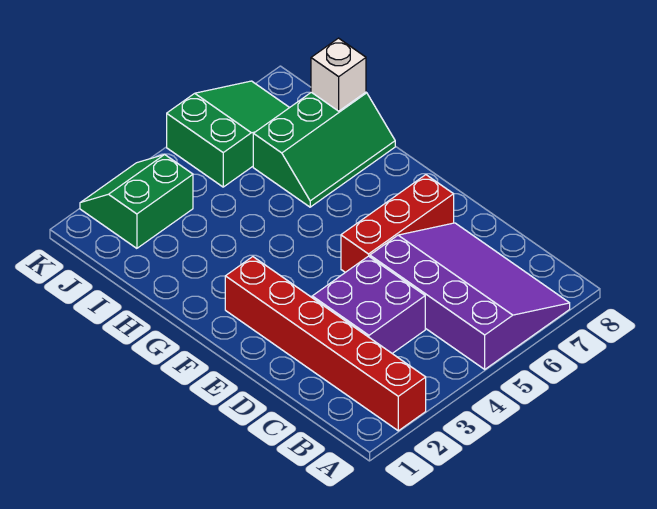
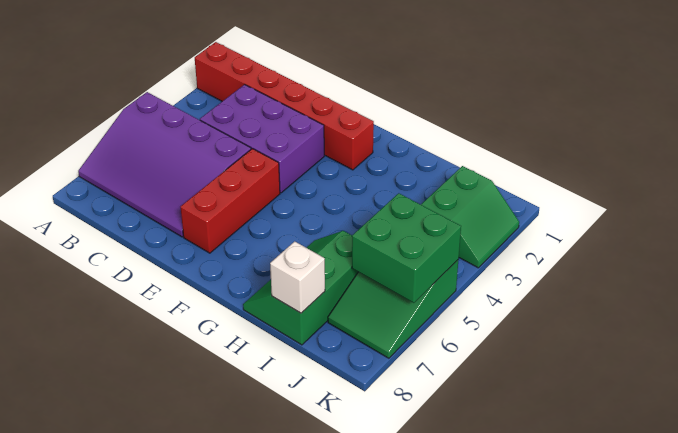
purple 2x2 brick [312,256,425,354] -> purple 2x3 brick [200,85,324,193]
none -> green 2x2 brick [352,193,461,303]

